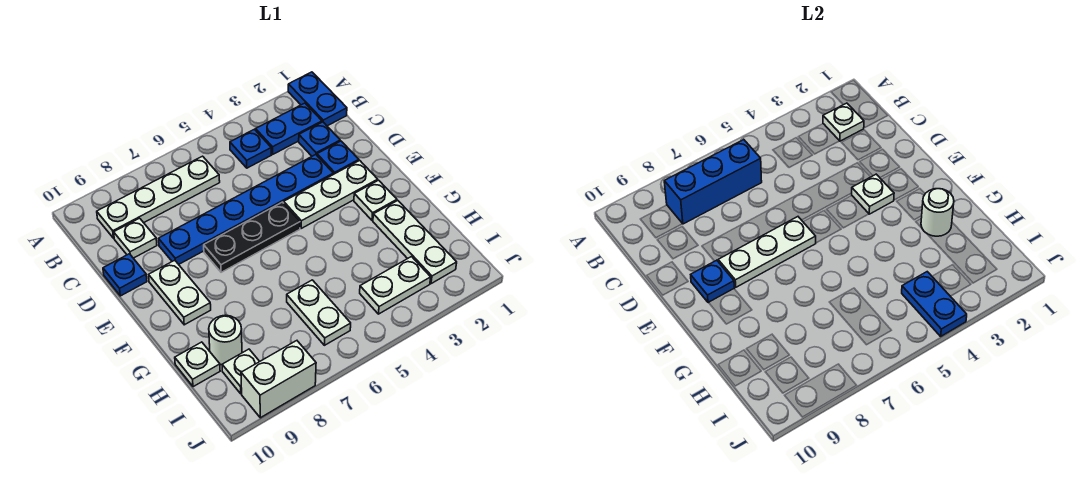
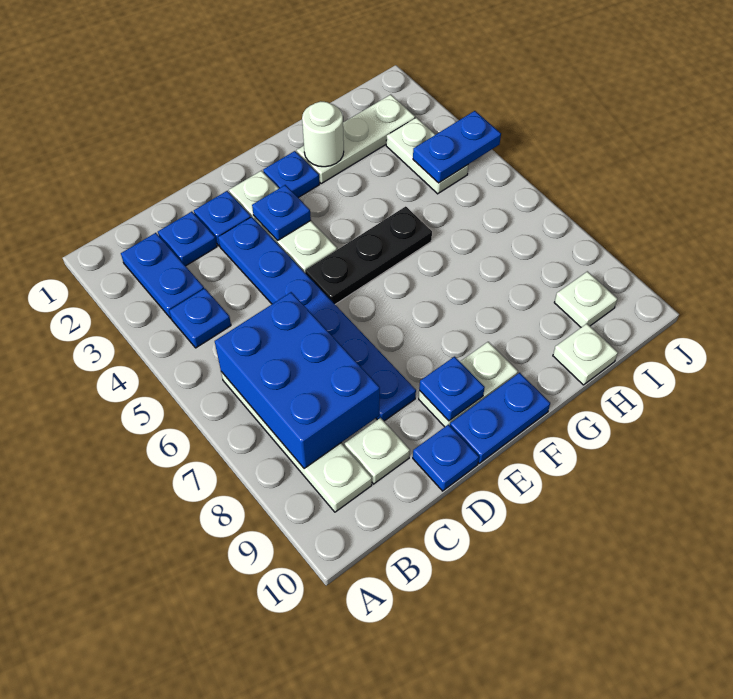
blue 1x2 plate [288,72,347,126] -> blue 1x2 plate moved to [450,373,550,463]
white 1x1 plate [823,103,864,141] -> none
blue 1x3 brick [664,140,762,224] -> blue 2x3 brick [215,292,380,469]
white 1x1 plate [852,174,894,214] -> blue 1x1 plate [252,185,311,241]
black 1x3 plate [204,202,300,272] -> black 1x3 plate turned to [305,206,432,304]
white 1x3 plate [718,217,816,287] -> none
white 1x1 plate [354,180,397,220] -> blue 1x1 plate [263,151,319,198]
white 1x2 plate [287,280,351,345] -> none
white 1x1 round brick [209,315,242,365] -> none
white 1x2 brick [241,341,316,418] -> none

